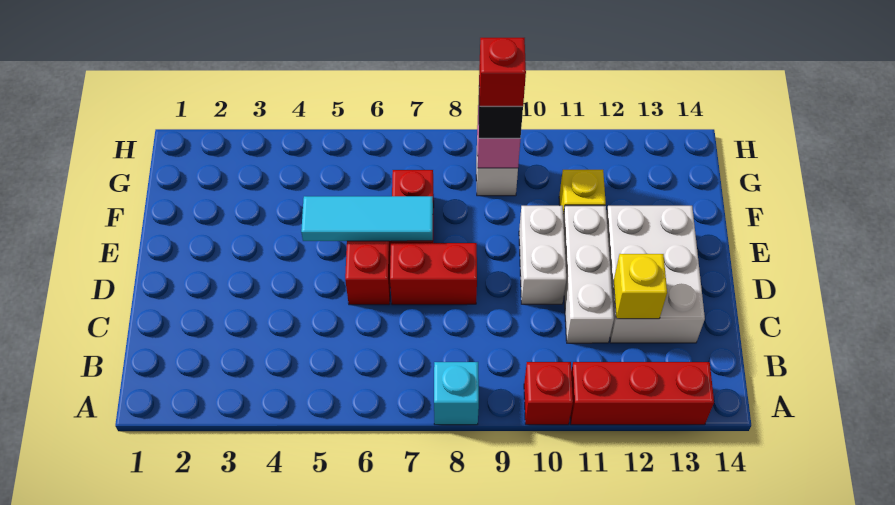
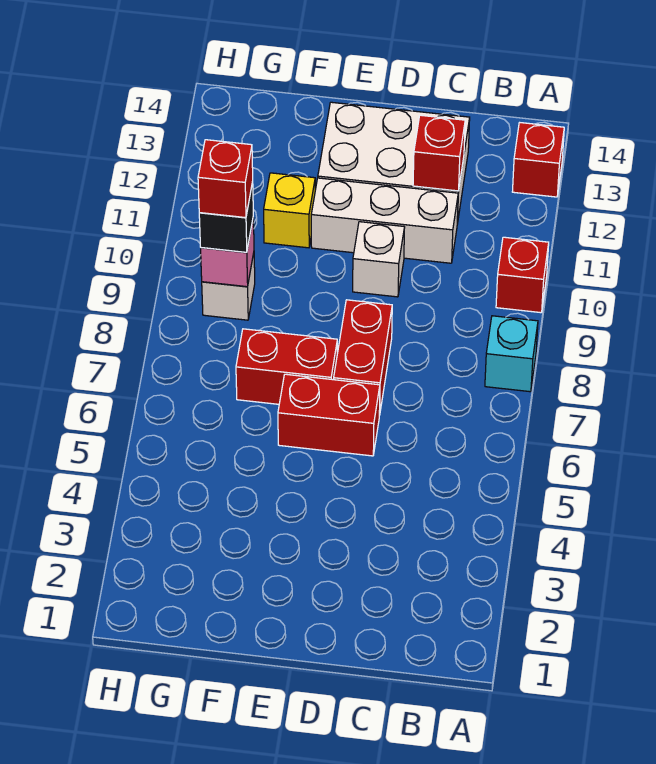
red 1x3 brick [570,362,714,425] -> red 1x1 brick [512,123,564,197]
yellow 1x1 brick [614,254,667,319] -> red 1x1 brick [413,115,465,191]
white 1x2 brick [519,206,566,304] -> white 1x1 brick [353,222,405,297]
cyan 1x3 tile [301,196,433,241] -> none

